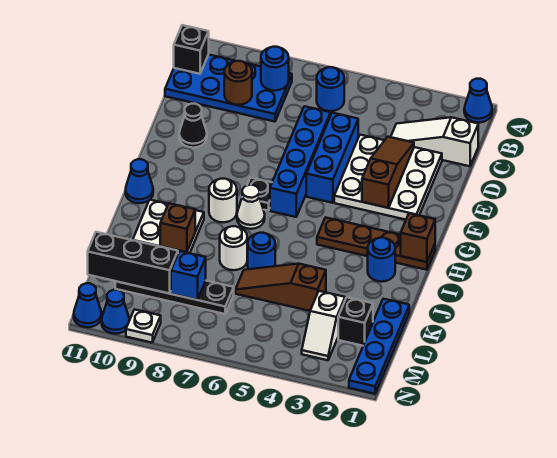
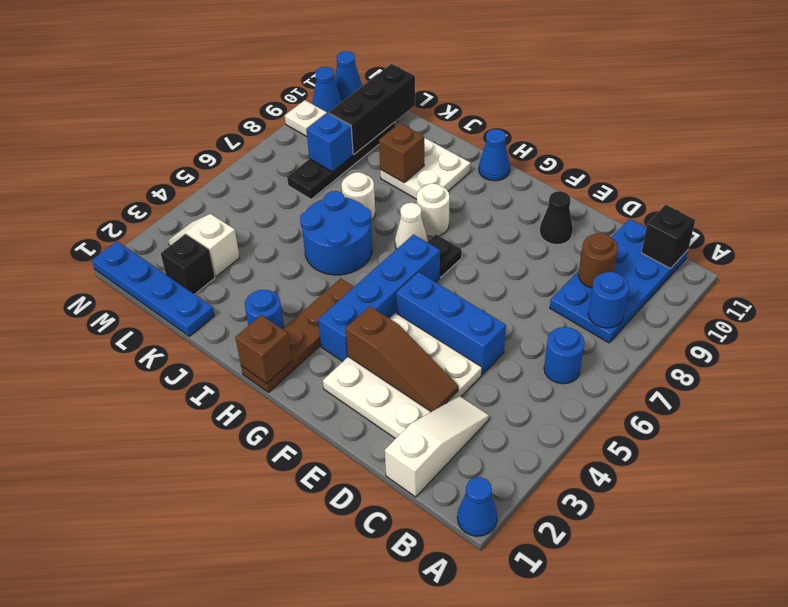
blue 1x4 brick [270,106,331,217] -> blue 1x4 brick turned to [318,235,440,361]
blue 1x1 round brick [248,233,275,269] -> blue 2x2 round brick [300,191,372,275]
brown 1x3 slope [235,264,326,311] -> none

